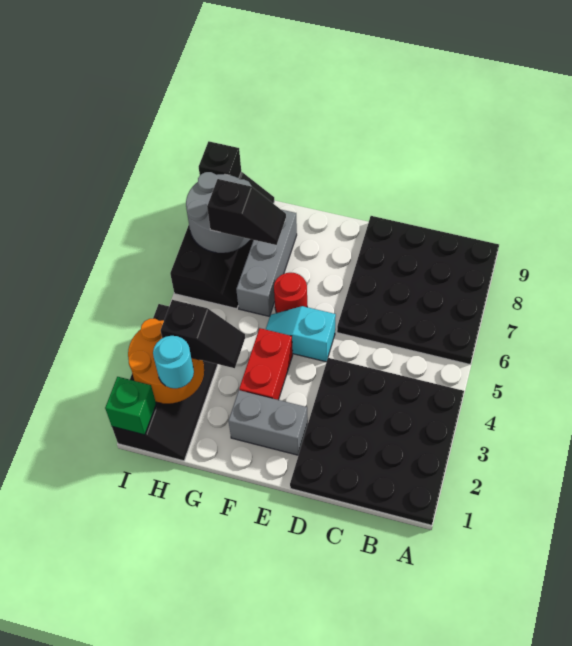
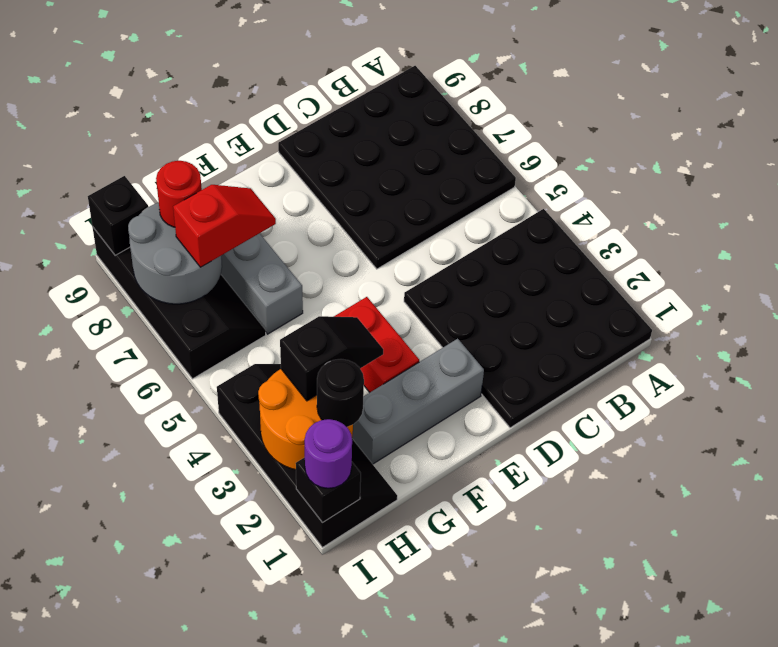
grey 1x2 brick [228,390,308,455] -> grey 1x3 brick [352,339,484,464]
cyan 1x2 slope [266,306,336,362] -> none
red 1x1 round brick [274,273,307,313] -> red 1x1 round brick moved to [156,161,202,227]
black 1x2 slope [207,179,286,245] -> red 1x2 slope [173,185,276,267]
cyan 1x1 round brick [153,336,194,388] -> black 1x1 round brick [317,359,364,427]
green 1x1 brick [105,377,156,435] -> black 1x1 brick [296,457,361,523]
none -> purple 1x1 round brick [305,419,352,488]

